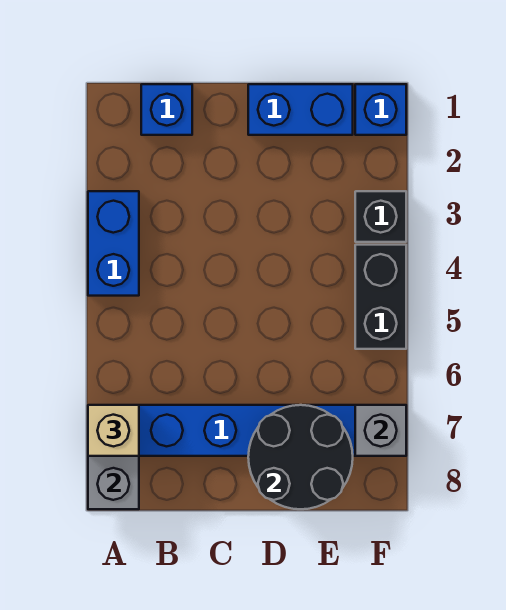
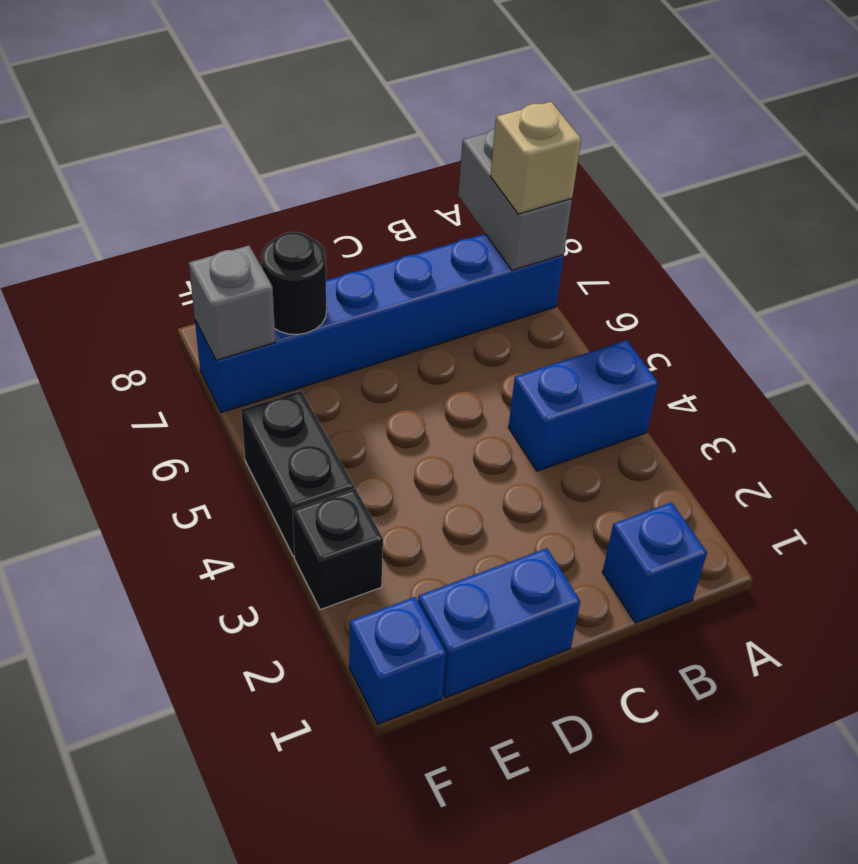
blue 1x2 brick [88,191,139,296] -> blue 1x2 brick turned to [508,340,658,471]
black 2x2 round brick [248,405,353,509] -> black 1x1 round brick [262,232,326,335]

